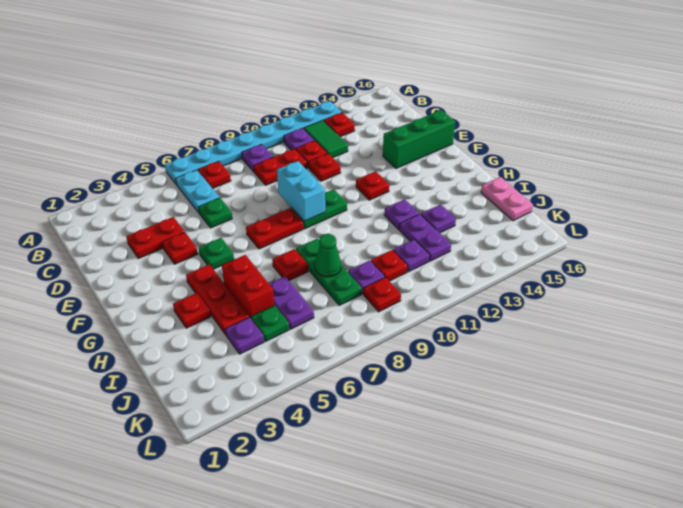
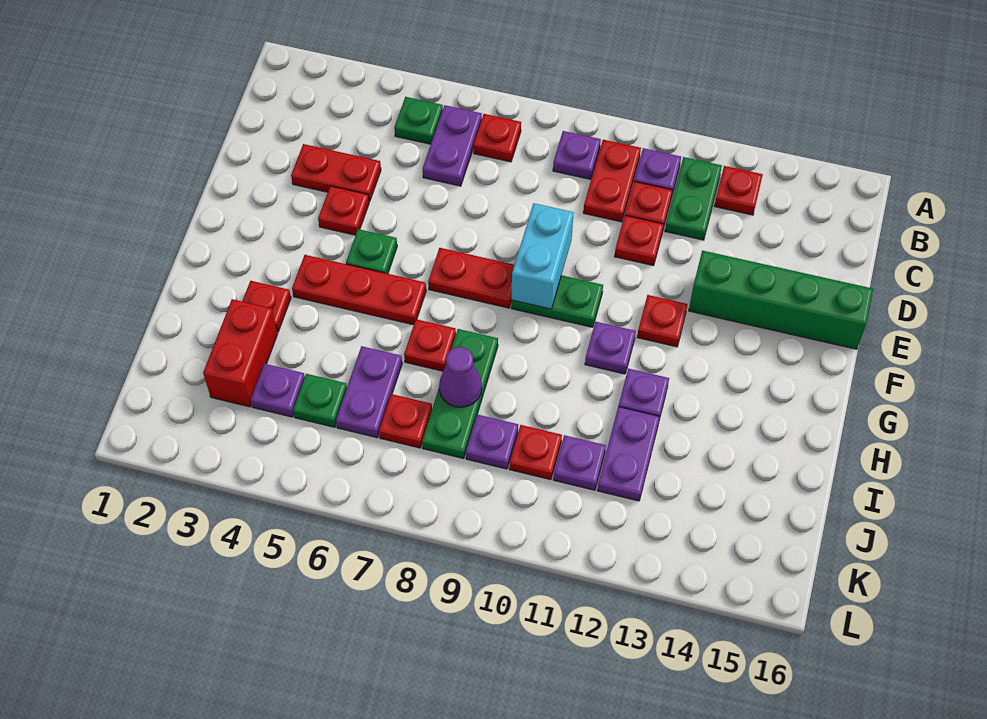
cyan 1x8 plate [165,101,342,185] -> none
cyan 1x2 plate [176,170,220,213] -> purple 1x2 plate [423,105,482,186]
green 1x2 tile [304,120,348,158] -> green 1x2 plate [665,157,722,240]
red 1x2 plate [254,149,307,185] -> red 1x2 plate turned to [583,140,641,222]
green 1x1 plate [198,198,232,228] -> green 1x1 plate moved to [394,97,443,144]
green 1x3 brick [383,110,455,169] -> green 1x4 brick [689,251,873,349]
red 1x3 plate [186,265,249,335] -> red 1x3 plate turned to [292,255,426,325]
red 1x2 brick [222,255,274,318] -> red 1x2 brick moved to [203,299,278,407]
green 1x1 cone [315,234,341,277] -> purple 1x1 cone [439,347,482,407]
purple 1x1 plate [421,205,456,233] -> purple 1x1 plate moved to [585,322,636,374]
pink 1x2 plate [481,177,533,221] -> none
red 1x1 plate [363,277,401,312] -> red 1x1 plate moved to [379,394,432,448]

